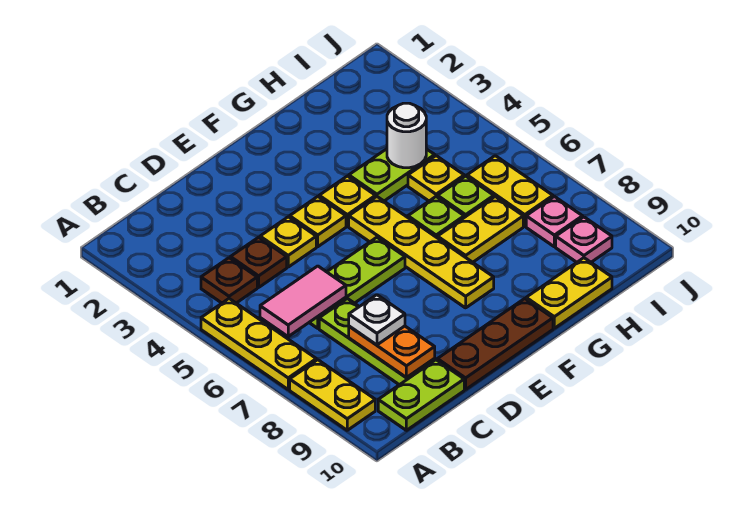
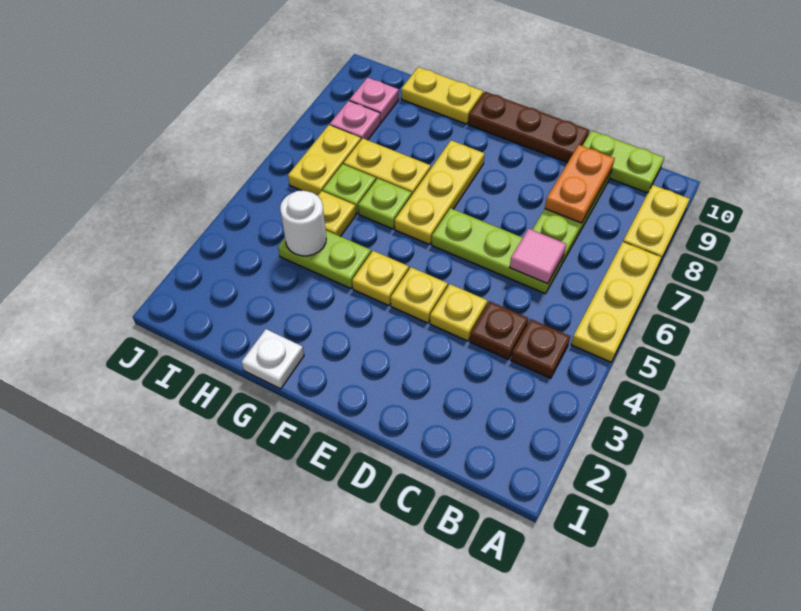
pink 1x2 tile [260,266,346,337] -> pink 1x1 tile [510,229,566,284]
white 1x1 plate [349,295,405,345] -> white 1x1 plate moved to [242,329,304,389]
yellow 1x4 plate [349,197,494,308] -> yellow 1x3 plate [395,140,485,245]

